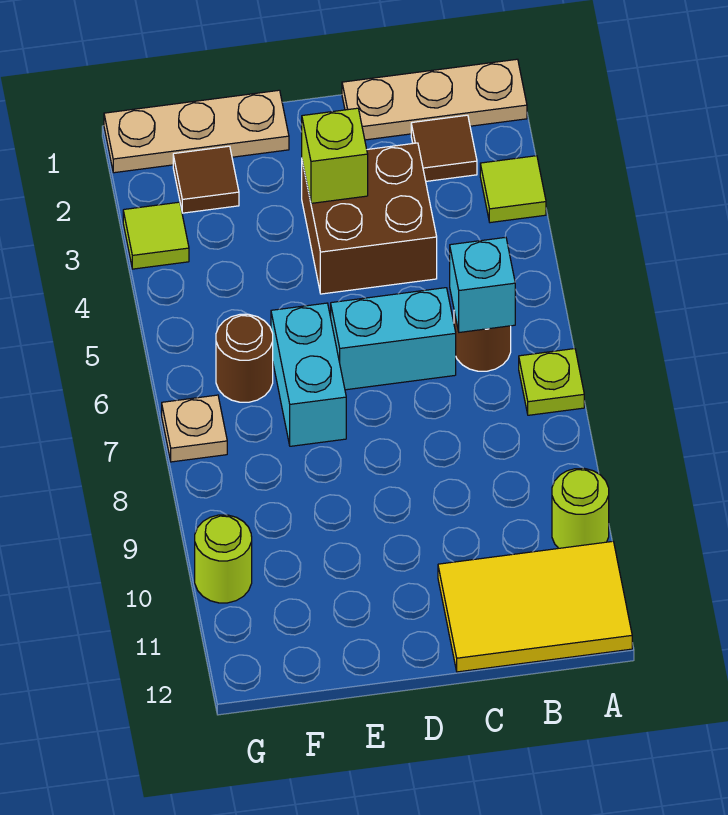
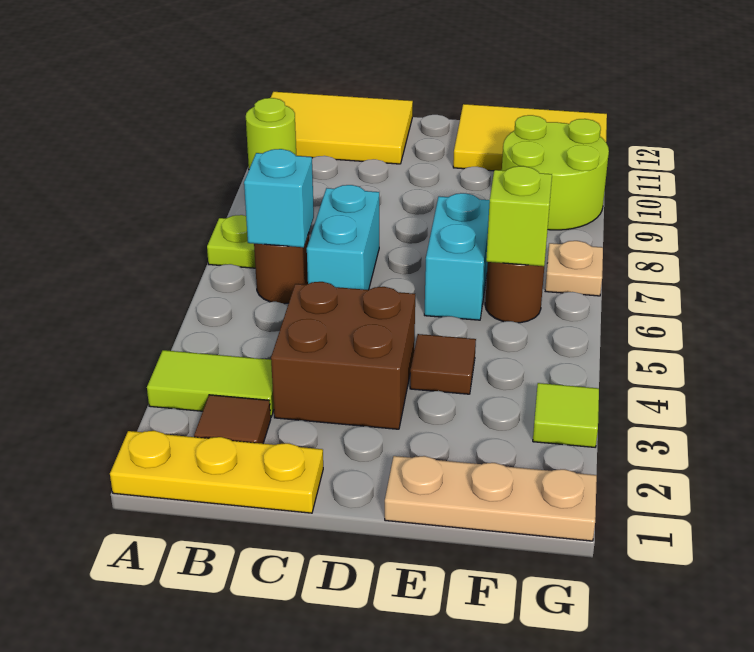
tan 1x3 plate [342,59,527,140] -> yellow 1x3 plate [110,431,323,513]
lime 1x1 tile [480,156,546,223] -> lime 1x2 tile [147,350,274,417]
cyan 1x2 brick [331,288,456,390] -> cyan 1x2 brick turned to [307,185,379,290]
lime 1x1 brick [302,108,368,203] -> lime 1x1 brick moved to [486,166,552,266]
none -> yellow 2x3 tile [453,104,607,171]
brown 1x1 tile [173,146,239,213] -> brown 1x1 tile moved to [410,334,476,394]
lime 1x1 round brick [195,515,252,603] -> lime 2x2 round brick [502,115,609,230]

